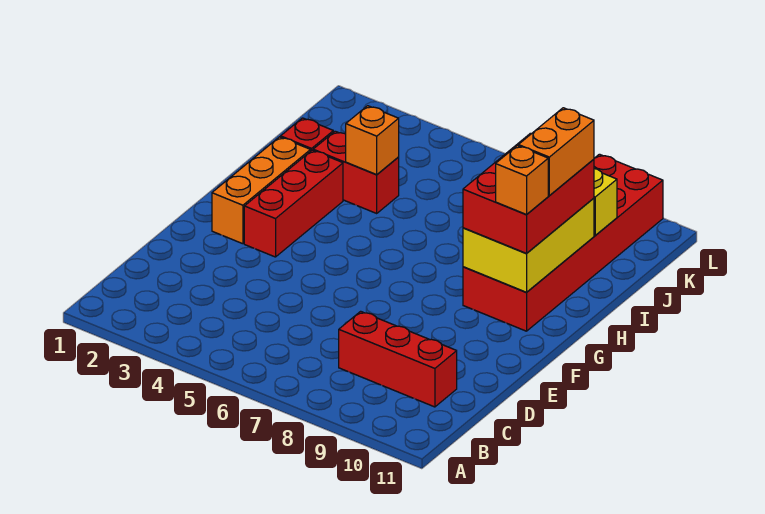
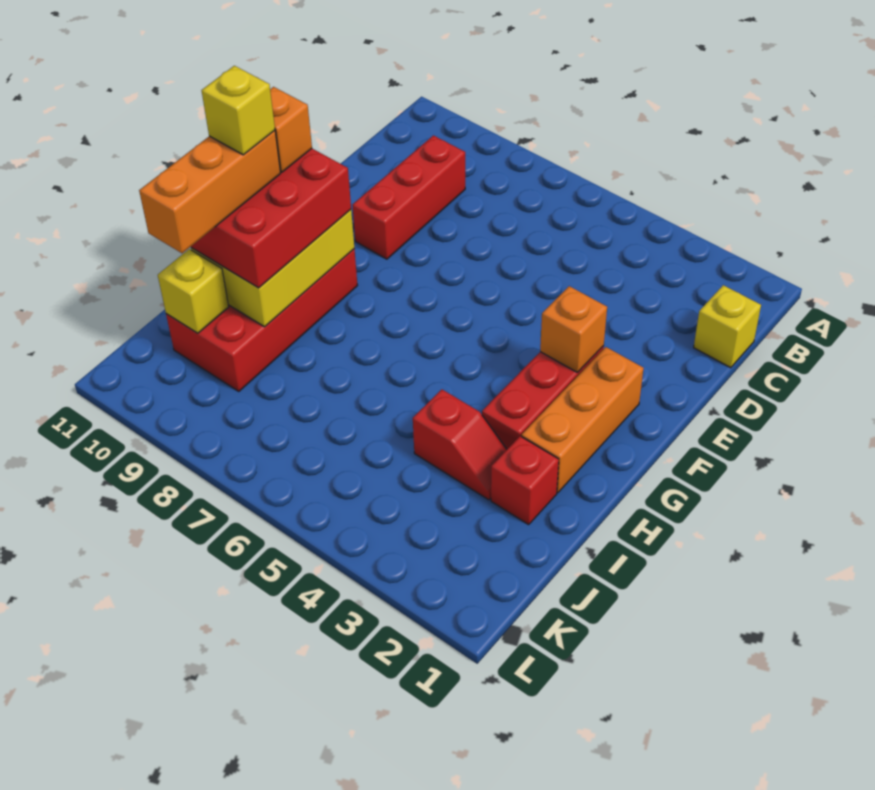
none -> yellow 1x1 brick [694,285,761,368]
red 1x3 brick [339,311,457,407] -> red 1x3 brick turned to [352,136,465,259]
red 2x6 brick [463,154,663,331] -> red 2x4 brick [166,249,357,391]
orange 1x2 brick [518,108,594,196] -> orange 1x3 brick [139,130,281,253]
none -> yellow 1x1 brick [202,66,275,155]
red 1x2 brick [313,131,399,213] -> red 1x2 slope [413,390,507,500]
orange 1x1 brick [346,106,399,175] -> orange 1x1 brick moved to [540,286,607,373]

